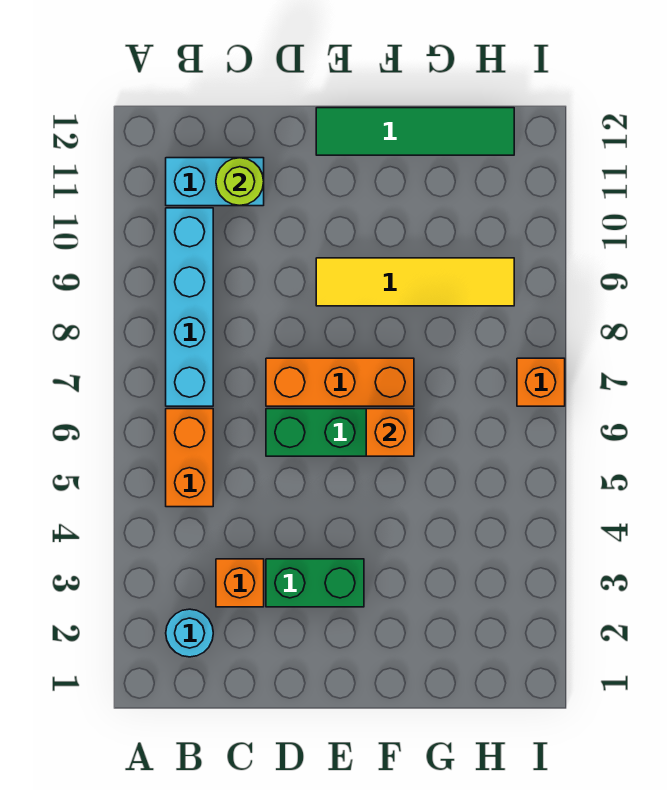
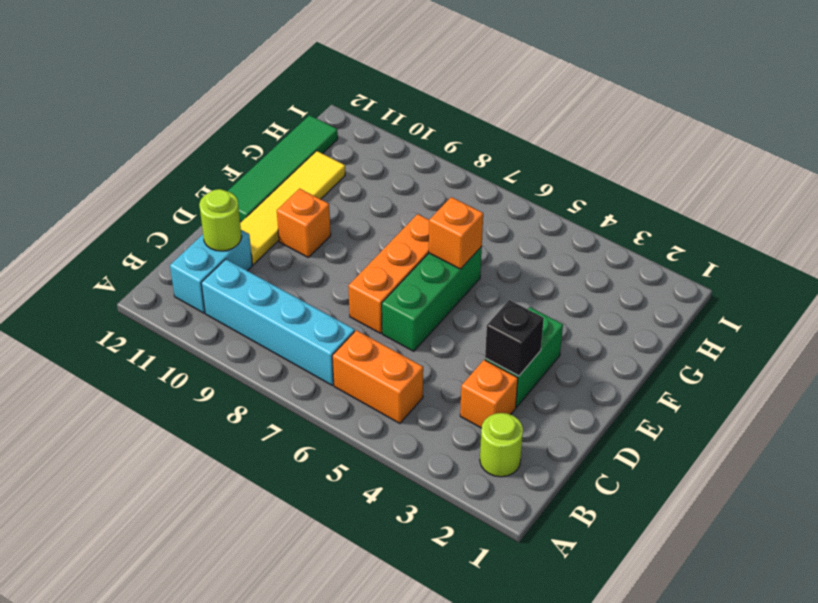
cyan 1x1 round brick [166,609,213,657] -> lime 1x1 round brick [480,413,523,477]
none -> black 1x1 brick [485,300,544,376]
yellow 1x4 tile [316,258,514,306] -> yellow 1x4 tile moved to [240,151,345,265]
orange 1x1 brick [517,358,565,406] -> orange 1x1 brick moved to [277,189,331,257]

